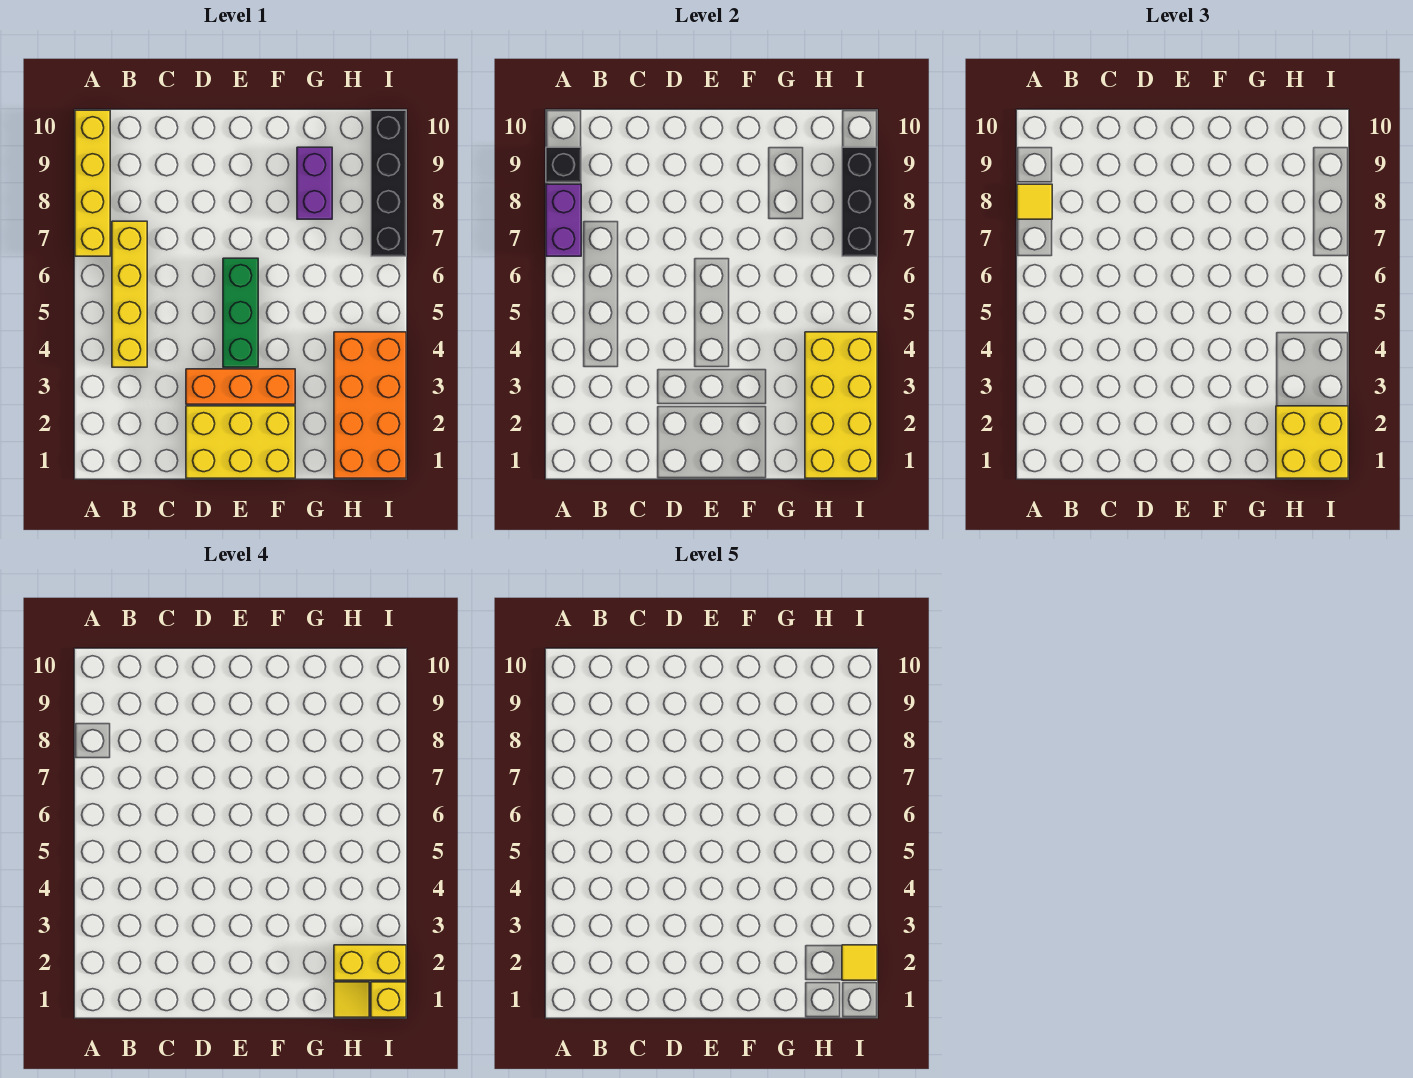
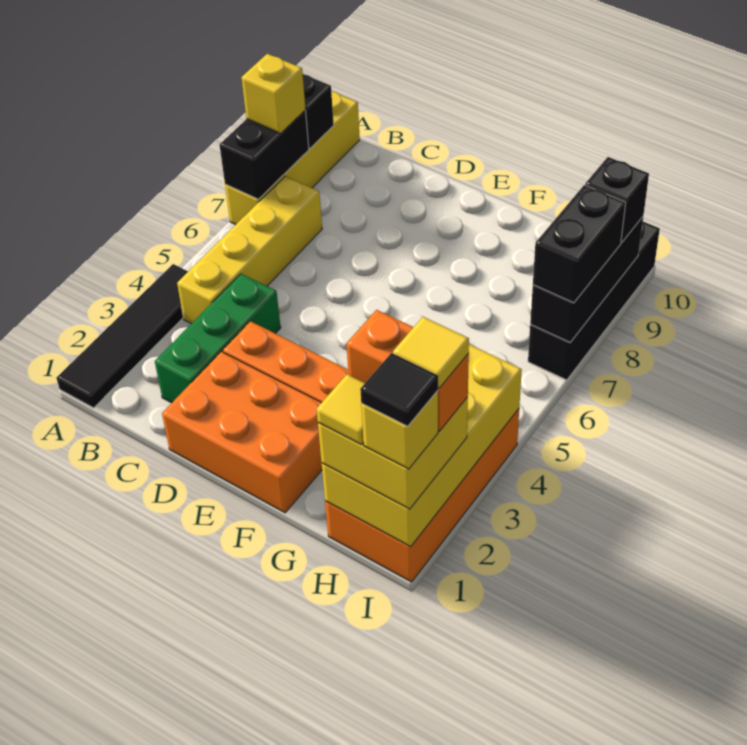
none -> black 1x4 tile [56,264,188,408]
purple 1x2 brick [546,184,581,256] -> black 1x2 brick [220,110,309,199]
yellow 1x1 tile [1017,184,1052,219] -> yellow 1x1 brick [242,54,306,133]
yellow 2x3 brick [186,406,295,478] -> orange 2x3 brick [162,352,322,513]
green 1x3 brick [223,258,258,367] -> green 1x3 brick moved to [155,274,281,403]
purple 1x2 brick [297,147,332,219] -> none
yellow 1x2 brick [334,945,406,980] -> orange 1x2 brick [346,310,469,431]
none -> black 1x1 tile [360,353,438,426]
none -> black 1x2 brick [533,185,626,303]
none -> black 1x1 brick [585,157,649,243]

